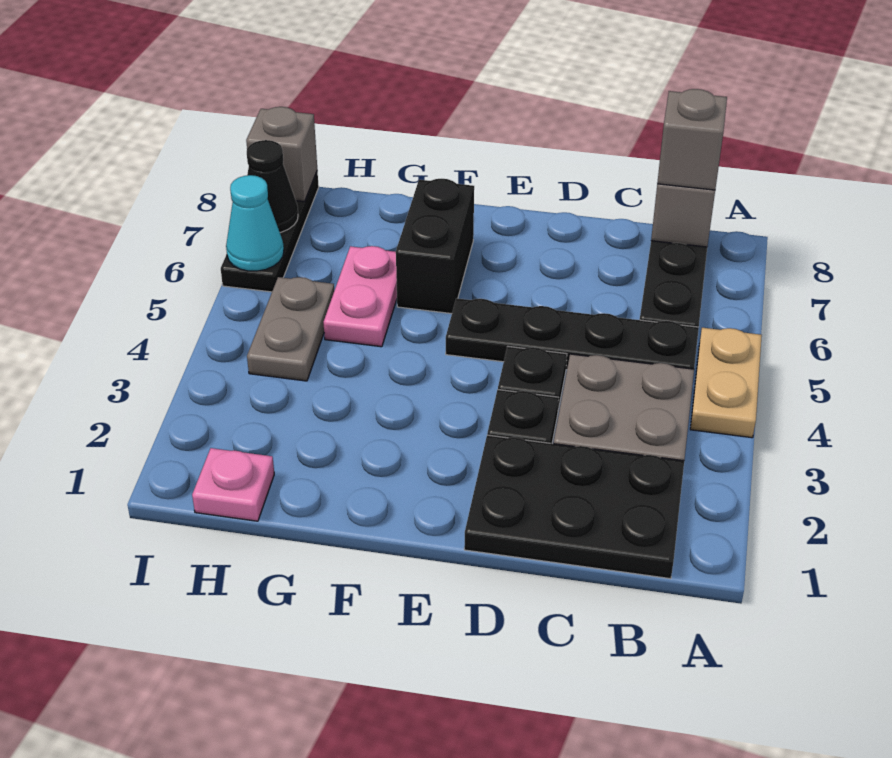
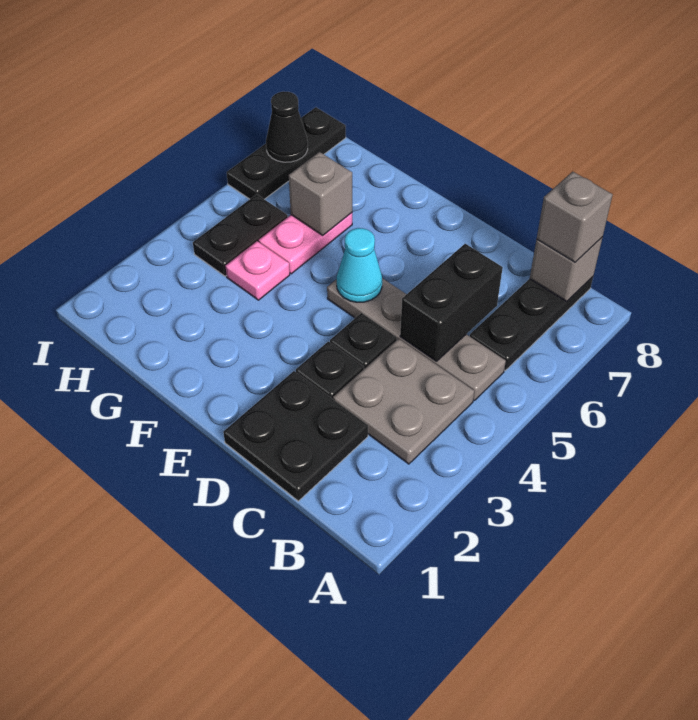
tan 1x2 plate [690,328,762,438] -> none
black 2x3 plate [464,435,684,579] -> black 2x2 plate [223,371,368,501]
black 1x4 plate [446,298,699,370] -> grey 1x4 plate [327,278,506,400]
black 1x2 brick [396,179,474,314] -> black 1x2 brick moved to [400,244,503,361]
pink 1x1 plate [192,448,274,521] -> pink 1x1 plate moved to [225,241,290,300]
grey 1x2 plate [247,277,334,381] -> black 1x2 plate [193,194,288,276]
cyan 1x1 cone [226,175,284,271] -> cyan 1x1 cone moved to [337,228,382,303]
grey 1x1 brick [246,107,317,202] -> grey 1x1 brick moved to [289,152,352,235]

